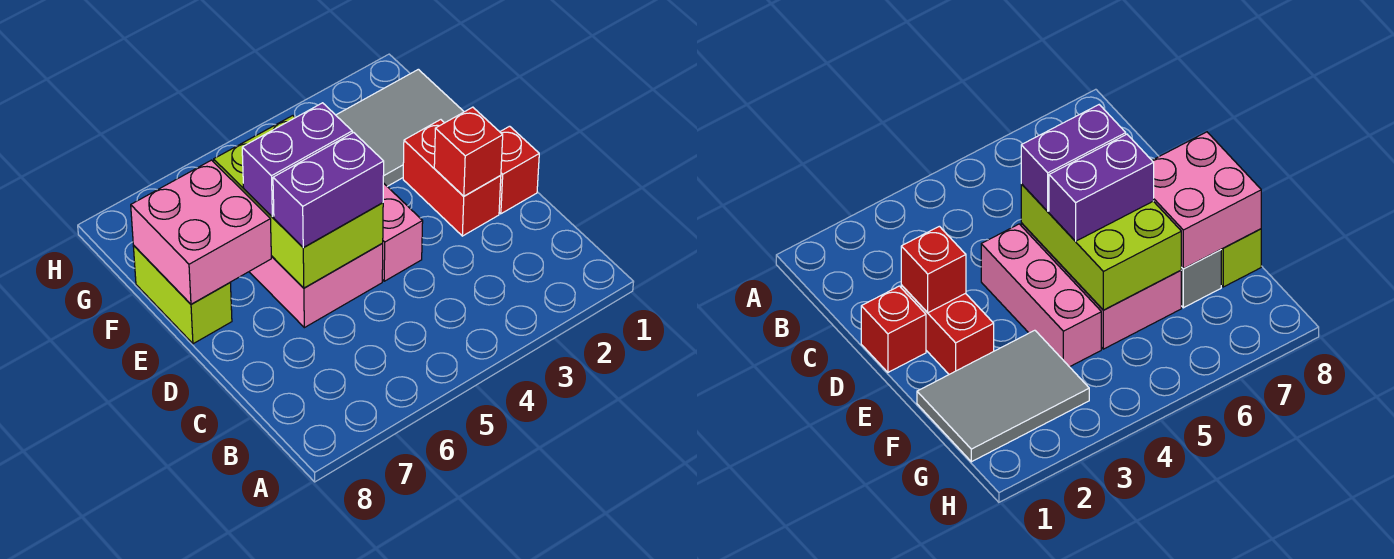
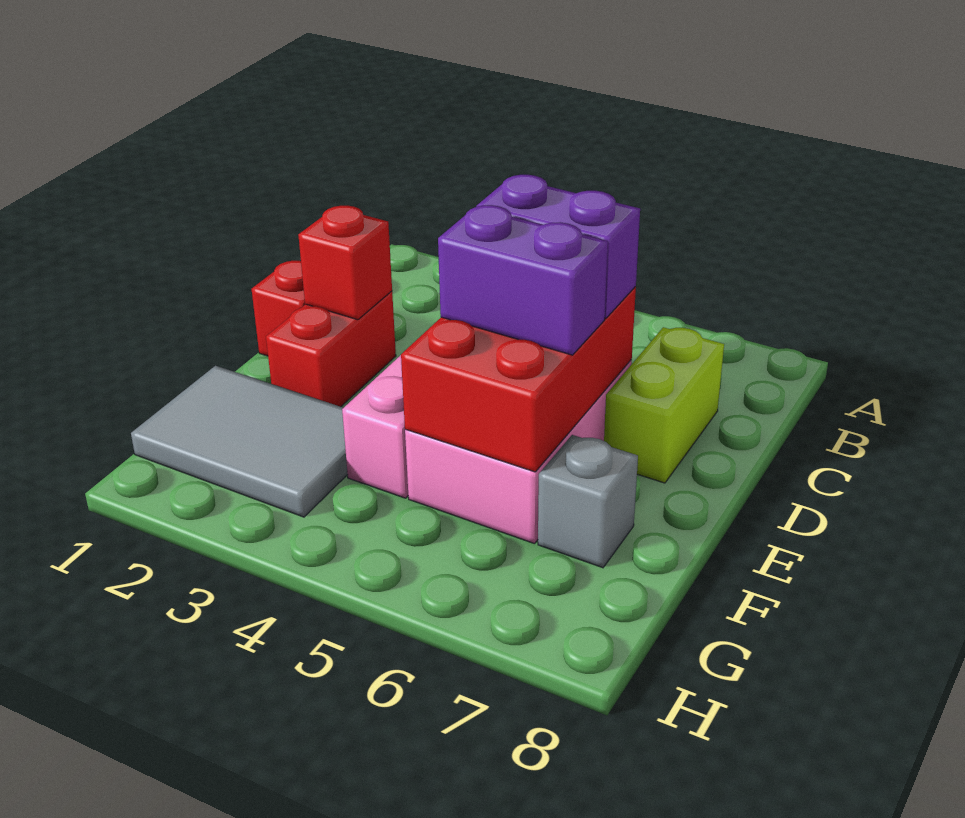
lime 2x3 brick [214,116,383,288] -> red 2x3 brick [401,287,636,472]
pink 2x2 brick [131,160,271,304] -> none
lime 1x2 brick [133,245,232,344] -> lime 1x2 brick moved to [604,327,724,483]

